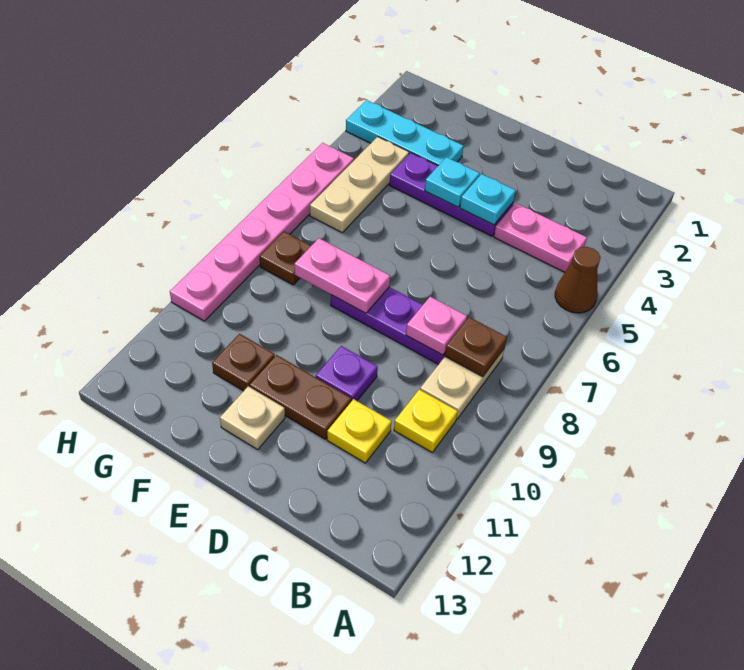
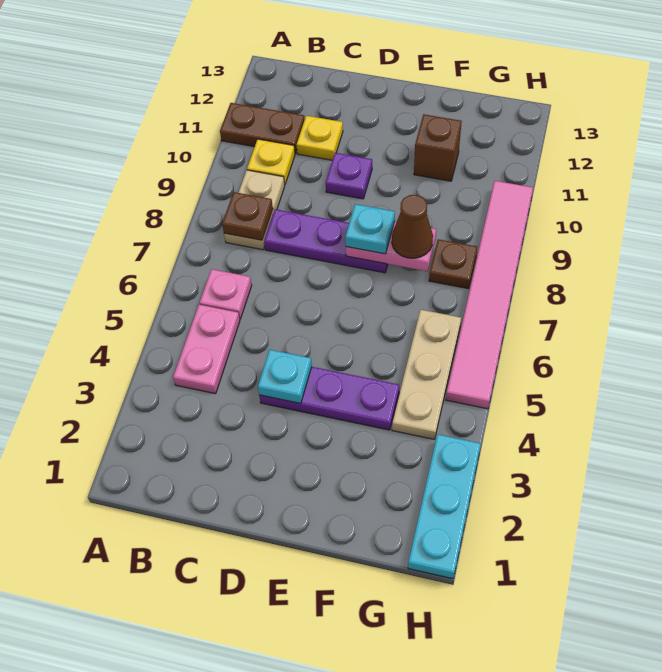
brown 1x1 cone [555,247,600,313] -> brown 1x1 cone moved to [392,195,433,258]
pink 1x2 plate [494,203,587,272] -> pink 1x2 plate turned to [173,305,240,394]
pink 1x1 plate [406,297,467,355] -> pink 1x1 plate moved to [199,269,252,319]
brown 1x2 plate [250,355,352,439] -> brown 1x2 plate moved to [220,103,305,153]
cyan 1x1 plate [425,157,480,207] -> cyan 1x1 plate moved to [345,204,395,254]
tan 1x1 plate [220,386,285,449] -> none
cyan 1x3 plate [346,100,464,166] -> cyan 1x3 plate turned to [408,434,481,579]
brown 1x1 plate [212,334,275,391] -> brown 1x1 brick [414,114,462,181]
pink 1x6 plate [170,143,354,321] -> pink 1x6 tile [446,181,533,409]

